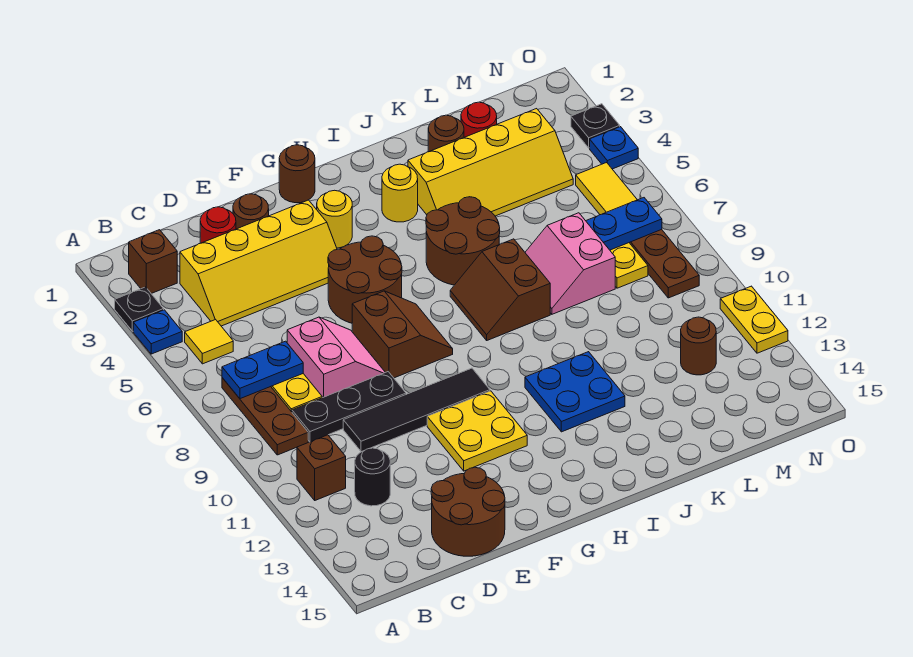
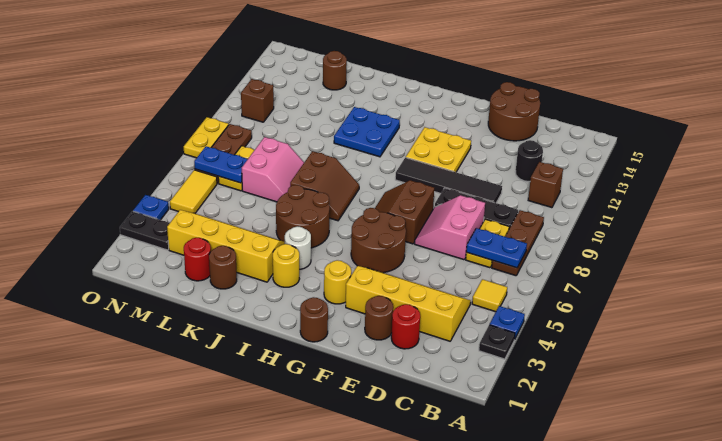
brown 1x1 brick [129,230,177,294] -> brown 1x1 brick moved to [241,79,274,122]
none -> white 1x1 round brick [285,226,311,269]
brown 1x1 round brick [681,317,716,375] -> brown 1x1 round brick moved to [323,51,347,90]
black 1x1 plate [571,104,620,148] -> black 1x2 plate [120,211,169,250]
yellow 1x2 plate [720,286,788,353] -> yellow 1x2 plate moved to [184,117,229,158]

